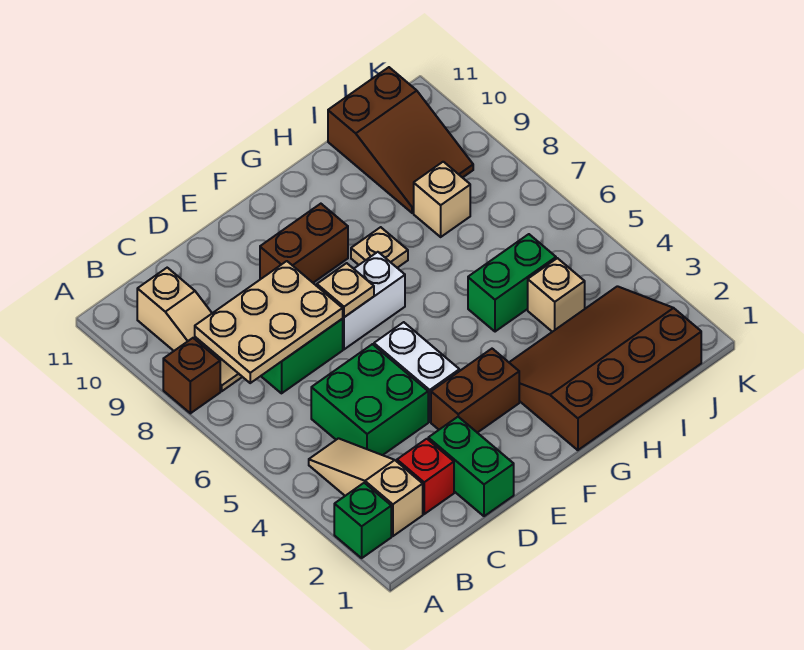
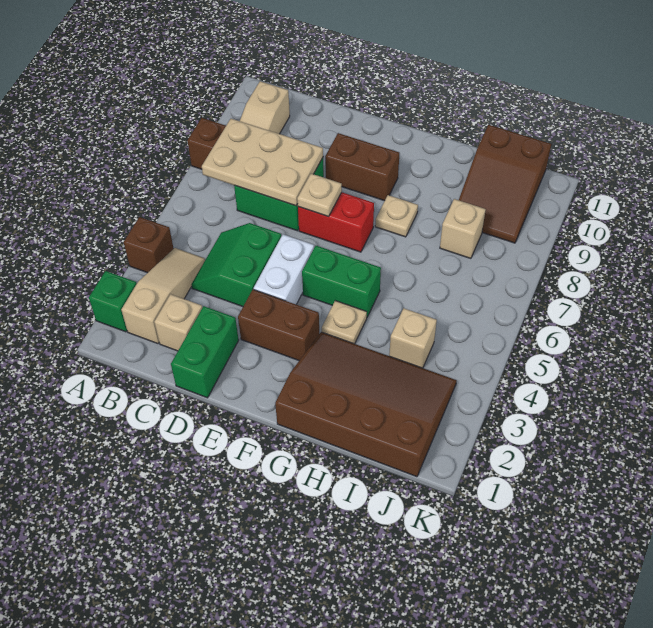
none -> brown 1x1 brick [124,217,174,273]
red 1x1 brick [397,439,454,514] -> tan 1x1 brick [154,294,202,351]
green 2x2 brick [311,344,428,455] -> green 2x2 slope [191,223,281,307]
white 1x2 brick [342,252,405,349] -> red 1x2 brick [298,192,374,252]
none -> tan 1x1 plate [322,301,367,344]
green 1x2 brick [468,234,556,332] -> green 1x2 brick moved to [302,246,381,317]

